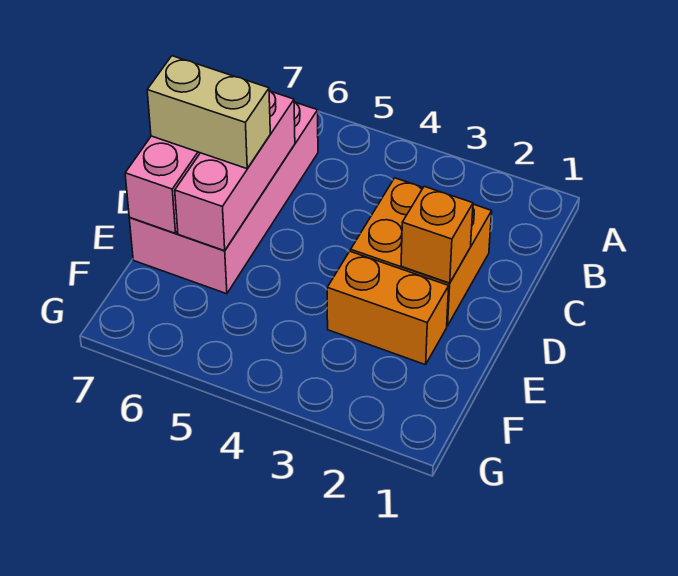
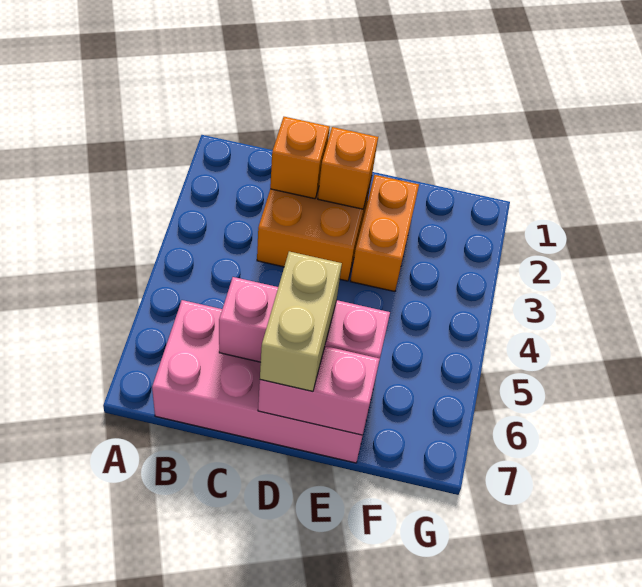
none -> orange 1x1 brick [270,117,330,199]

